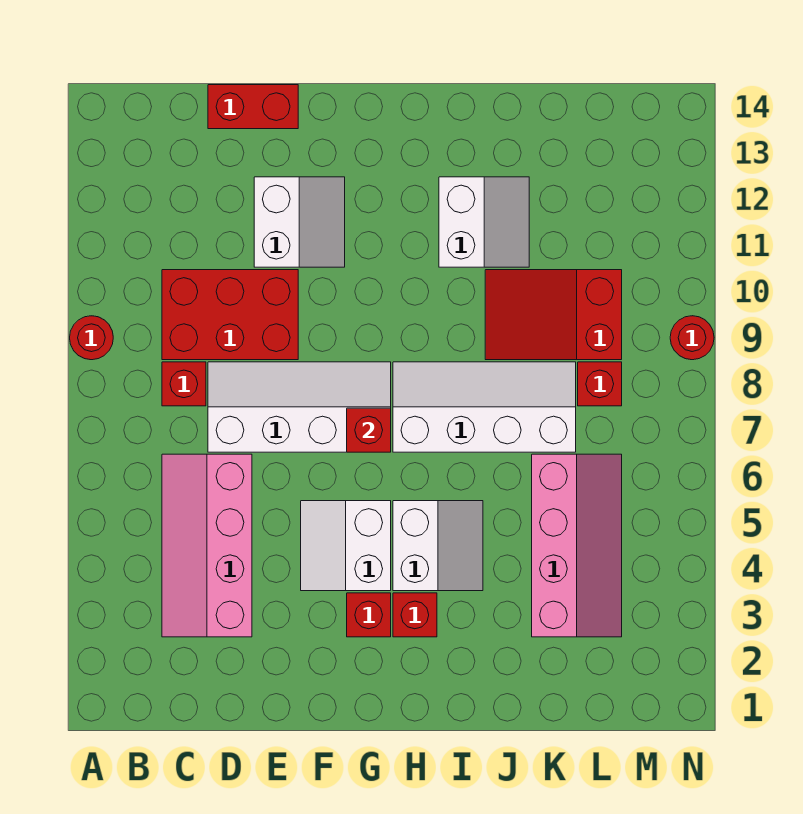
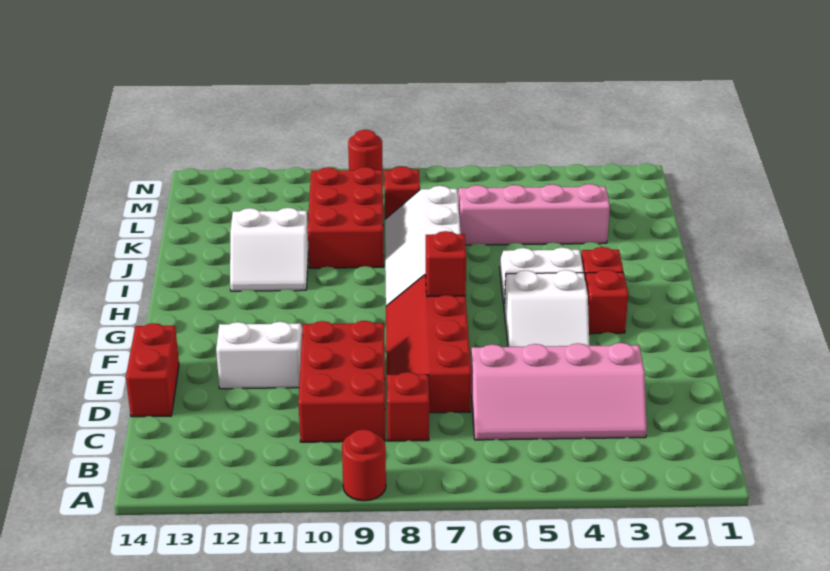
white 2x4 slope [208,362,391,452] -> red 2x4 slope [386,275,471,413]
white 2x2 slope [439,177,529,267] -> white 2x2 slope turned to [230,208,309,291]
red 2x3 slope [485,270,622,360] -> red 2x3 brick [308,167,384,268]

